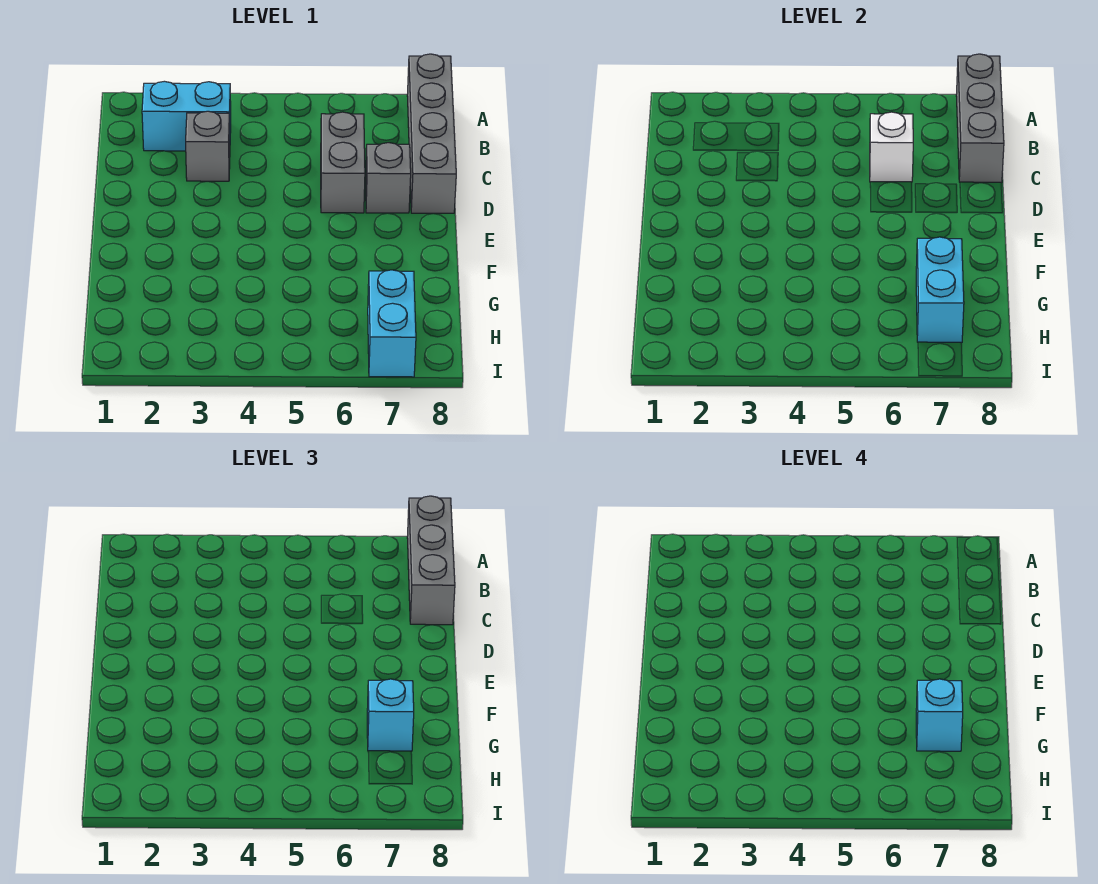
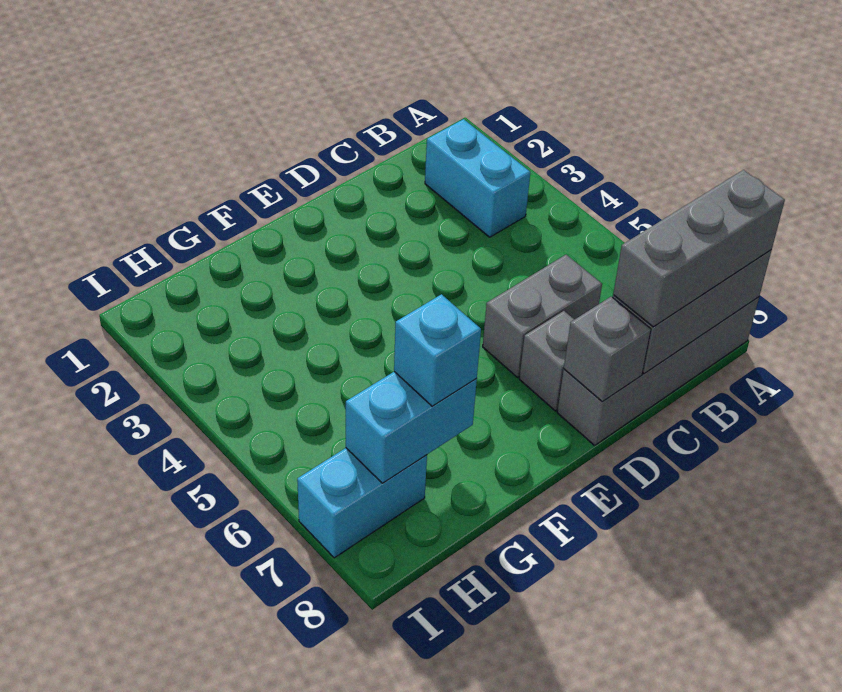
grey 1x1 brick [186,111,230,181] -> grey 1x1 brick moved to [564,297,651,402]
white 1x1 brick [870,112,913,182] -> none
cyan 1x1 brick [916,679,963,751] -> none

